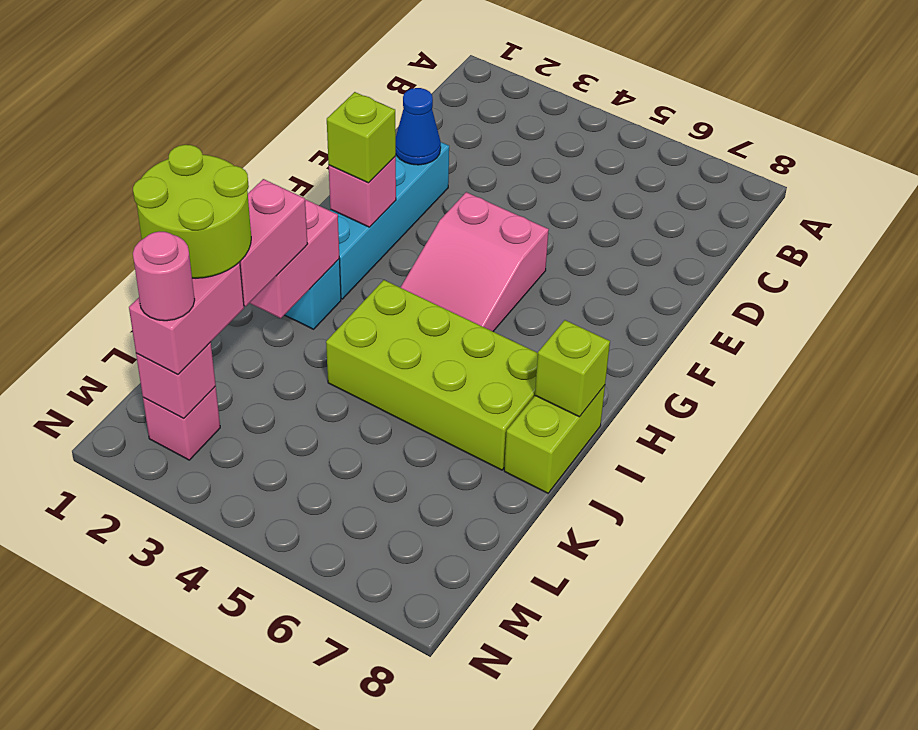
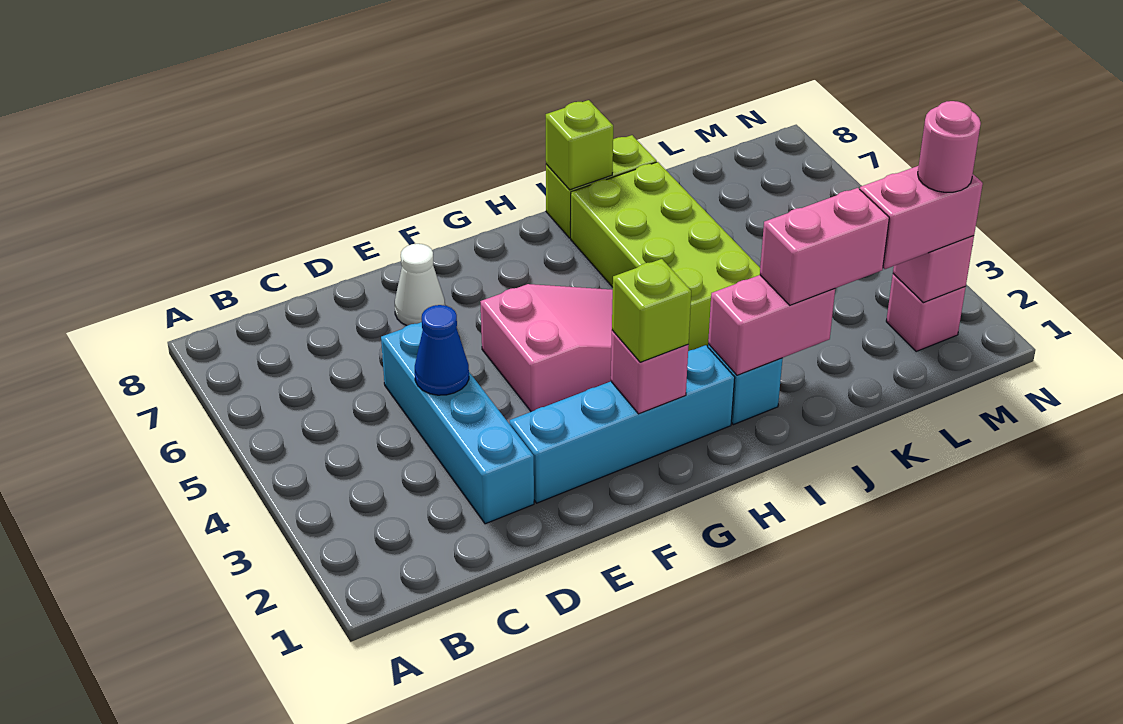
none -> cyan 1x4 brick [381,322,534,524]
blue 1x1 cone [396,88,441,165] -> blue 1x1 cone moved to [415,305,469,395]
none -> white 1x1 cone [395,244,445,326]
lime 2x2 round brick [133,145,251,278] -> none

